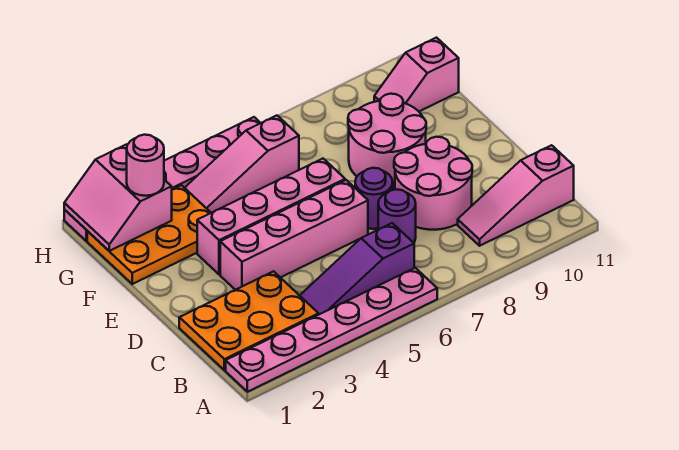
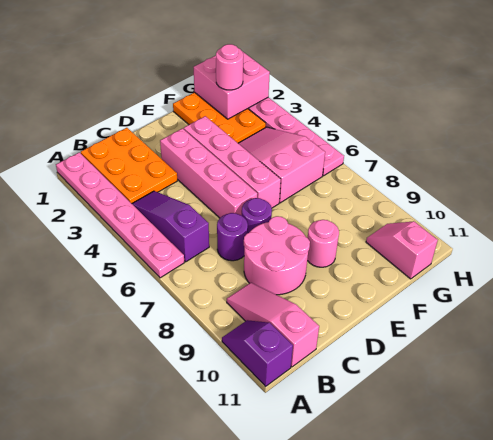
none -> purple 1x2 slope [222,320,293,386]
pink 2x2 round brick [348,94,426,186] -> pink 1x1 round brick [307,220,339,267]
pink 2x2 slope [64,144,172,251] -> pink 2x2 brick [194,52,270,119]
pink 1x3 slope [185,116,299,213] -> pink 2x3 slope [238,127,325,203]

